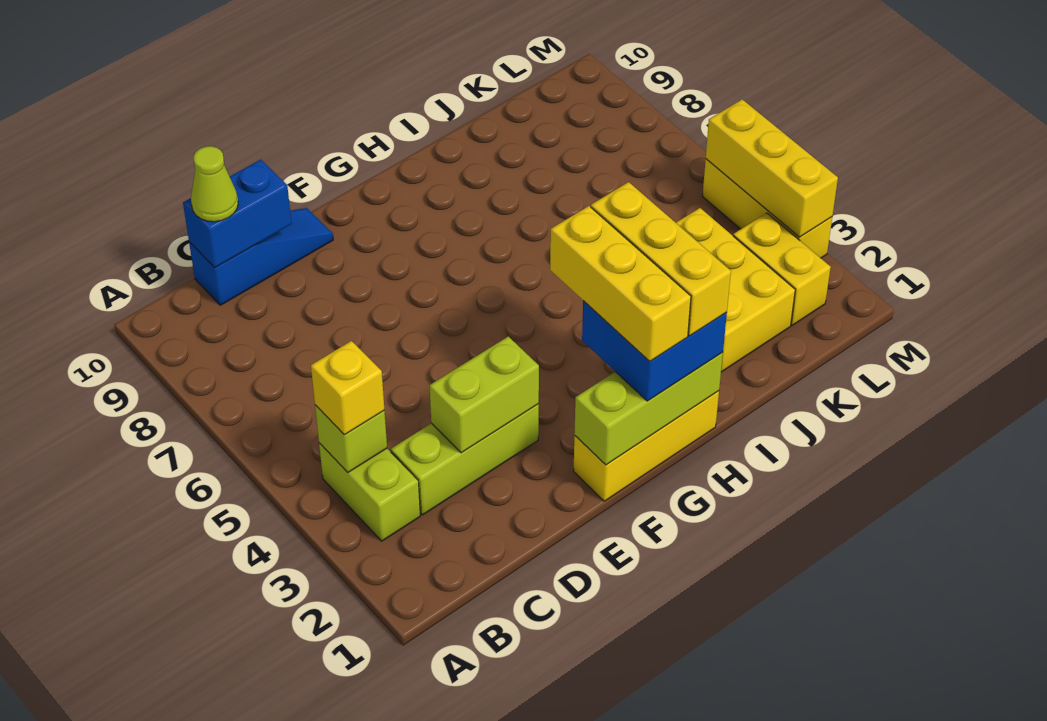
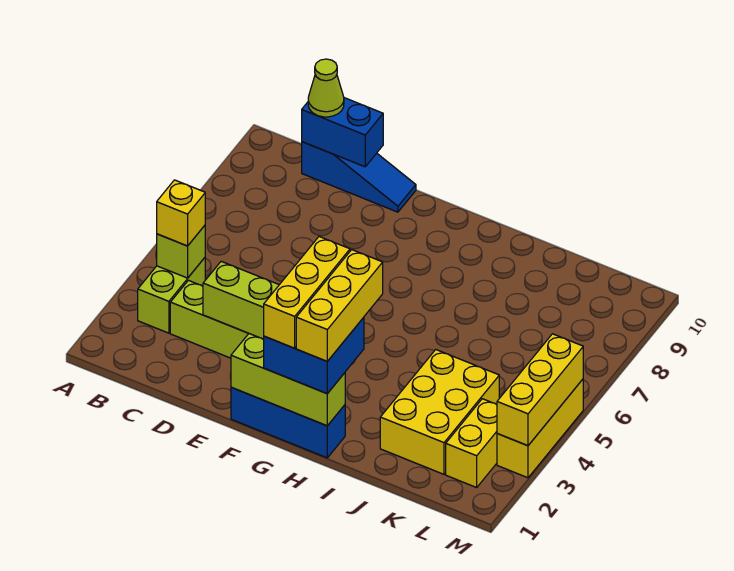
yellow 1x3 brick [573,391,719,501] -> blue 1x3 brick [231,387,345,458]

